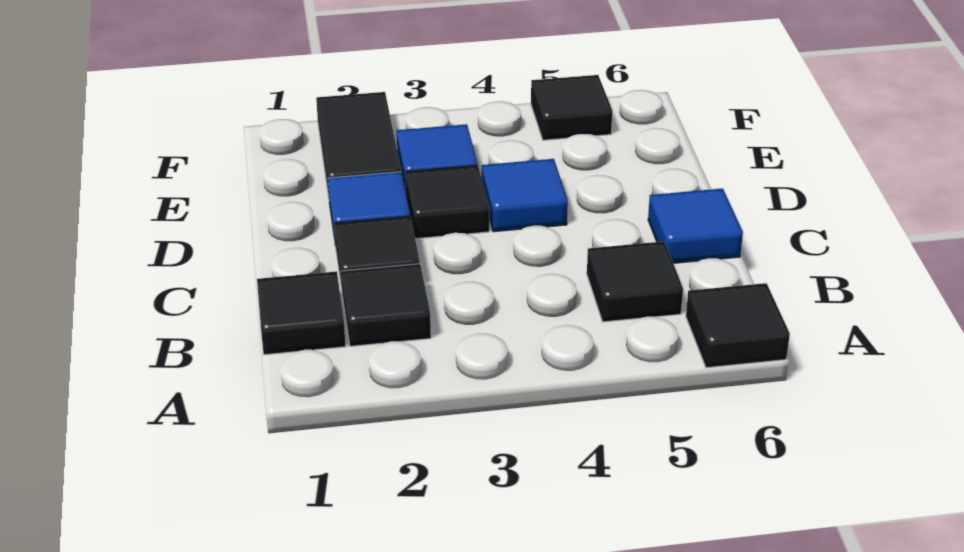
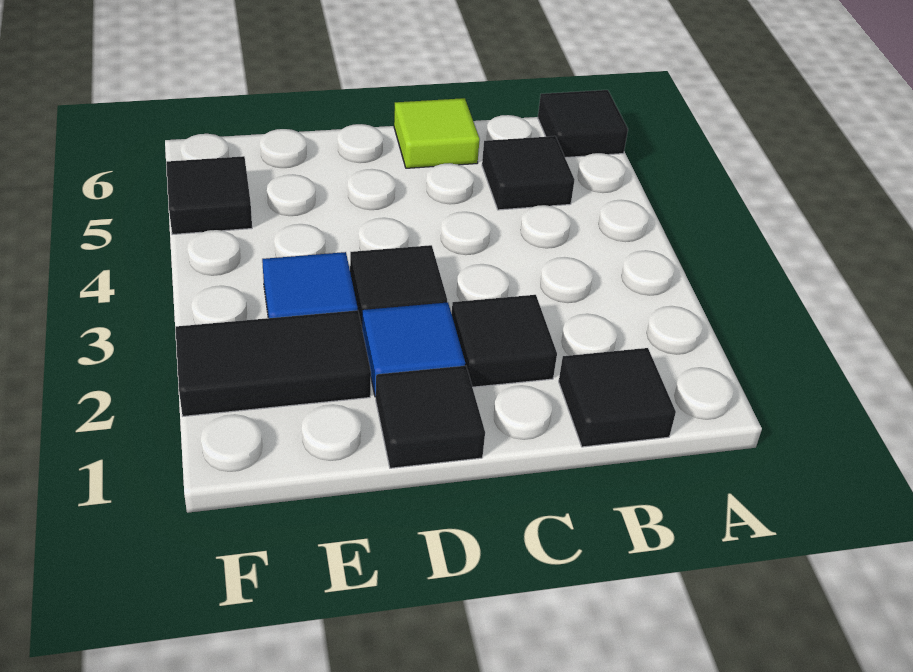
black 1x1 tile [341,264,431,346] -> black 1x1 tile moved to [376,366,485,468]
blue 1x1 tile [648,189,743,263] -> lime 1x1 tile [394,98,480,168]
blue 1x1 tile [482,159,568,232] -> none

